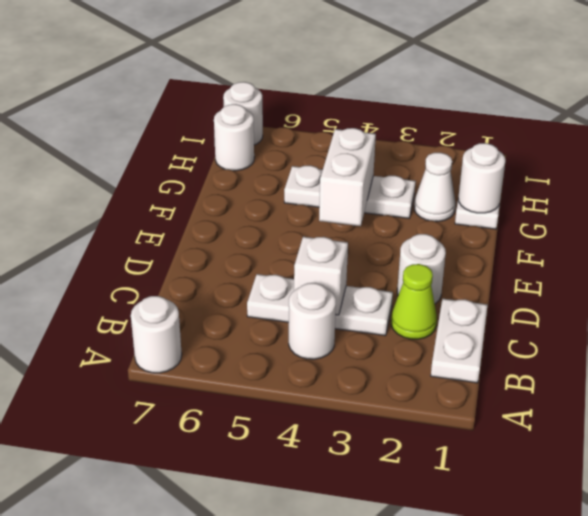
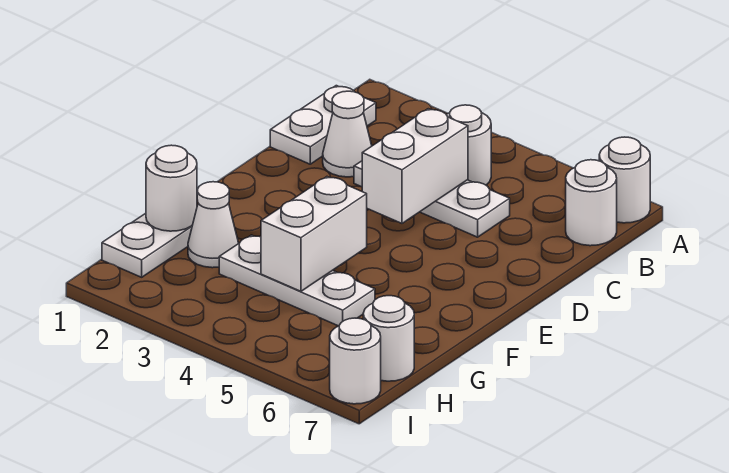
lime 1x1 cone [391,264,437,339] -> white 1x1 cone [323,91,372,177]
white 1x1 brick [294,237,348,315] -> white 1x2 brick [362,109,468,223]
white 1x1 round brick [397,234,446,304] -> white 1x1 round brick moved to [566,160,617,246]

